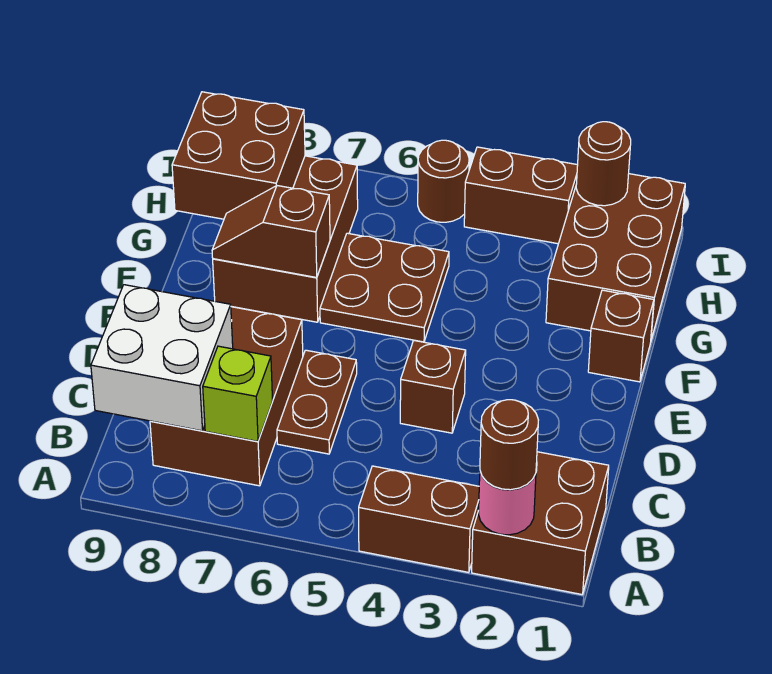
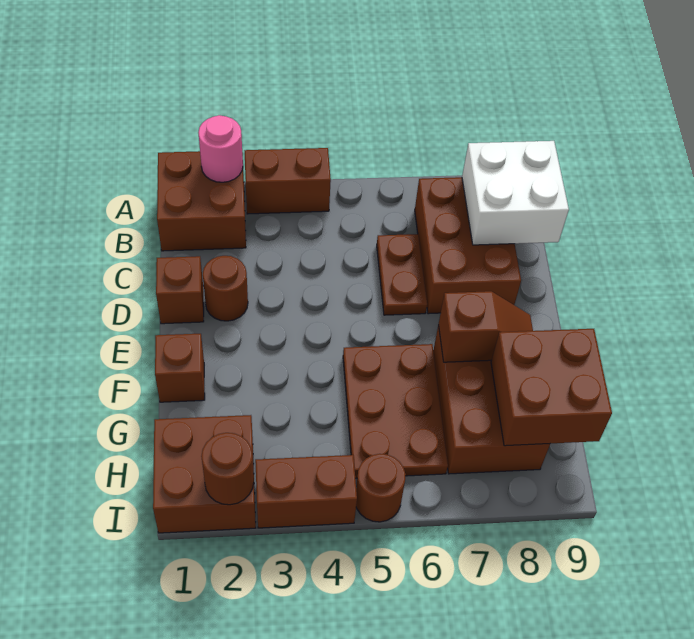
brown 1x1 round brick [480,400,538,490] -> brown 1x1 round brick moved to [203,256,248,321]
lime 1x1 brick [203,346,273,441] -> none
brown 1x1 brick [400,340,466,433] -> brown 1x1 brick moved to [156,256,204,324]
brown 2x2 plate [320,233,449,342] -> brown 2x3 plate [343,344,448,478]
brown 2x3 brick [546,174,685,340] -> brown 2x2 brick [153,415,256,533]

